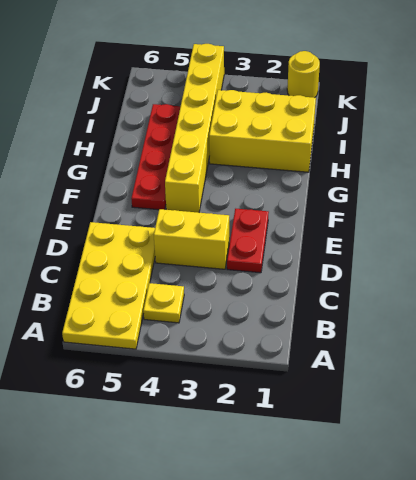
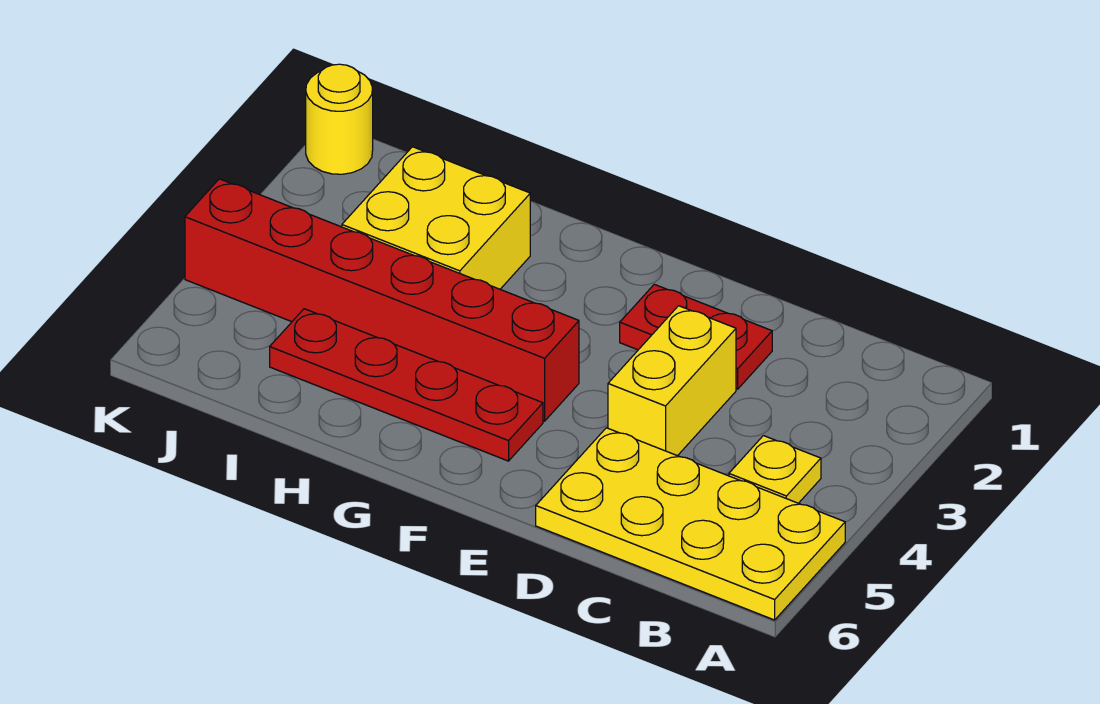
yellow 1x6 brick [165,44,224,213] -> red 1x6 brick [185,179,579,421]
yellow 2x3 brick [209,90,316,172] -> yellow 2x2 brick [342,147,530,289]

